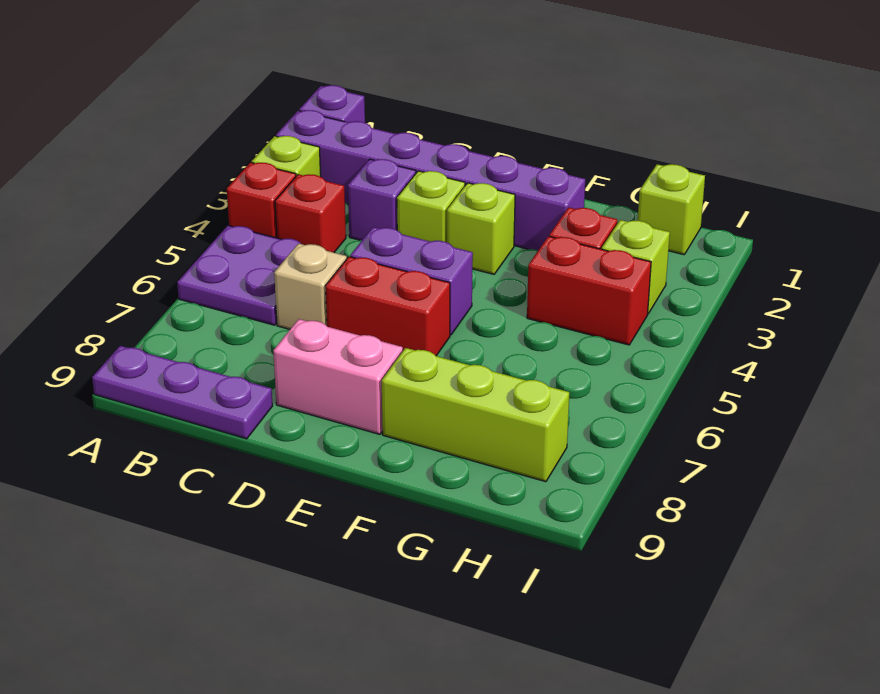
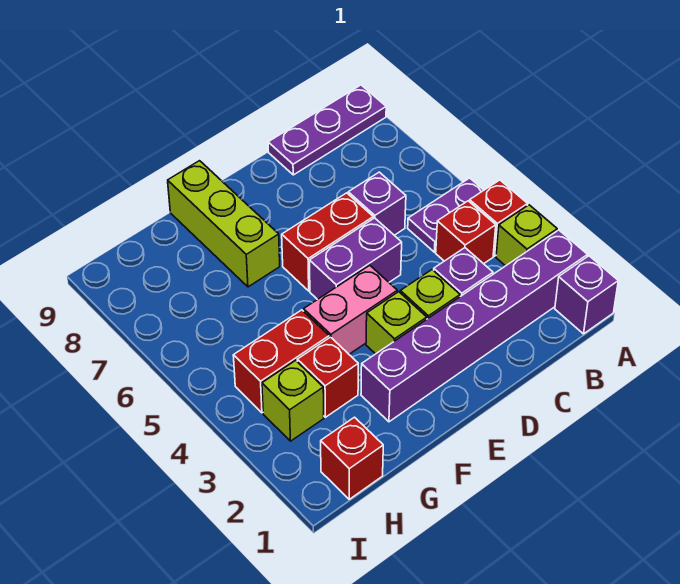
purple 2x2 plate [177,226,301,325] -> purple 1x2 plate [408,178,484,252]
tan 1x1 brick [274,244,347,329] -> purple 1x1 brick [348,172,406,235]
pink 1x2 brick [273,319,403,434] -> pink 1x2 brick moved to [304,265,397,354]
lime 1x3 brick [382,348,569,482] -> lime 1x3 brick turned to [168,161,280,287]
lime 1x1 brick [638,164,705,255] -> red 1x1 brick [321,417,383,499]

